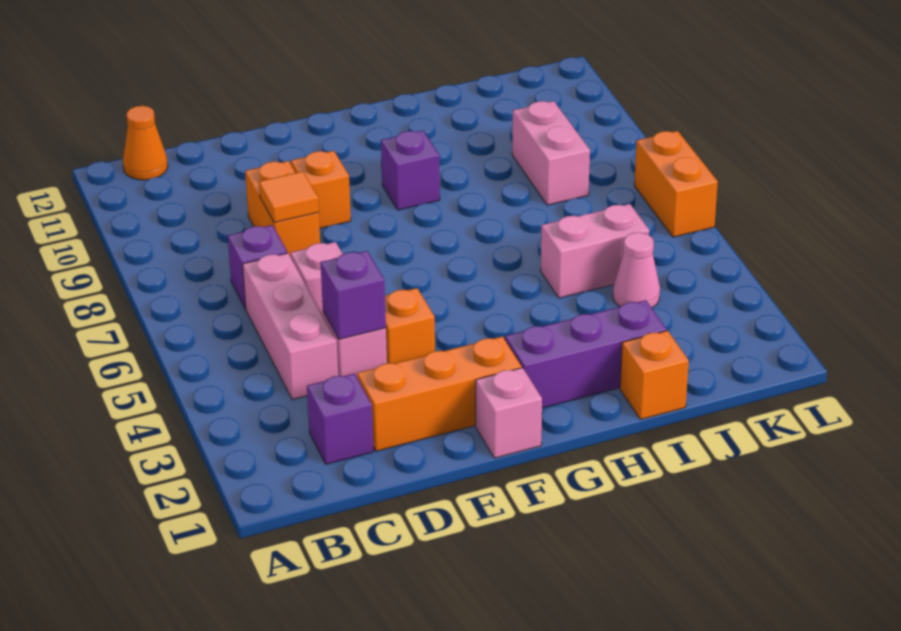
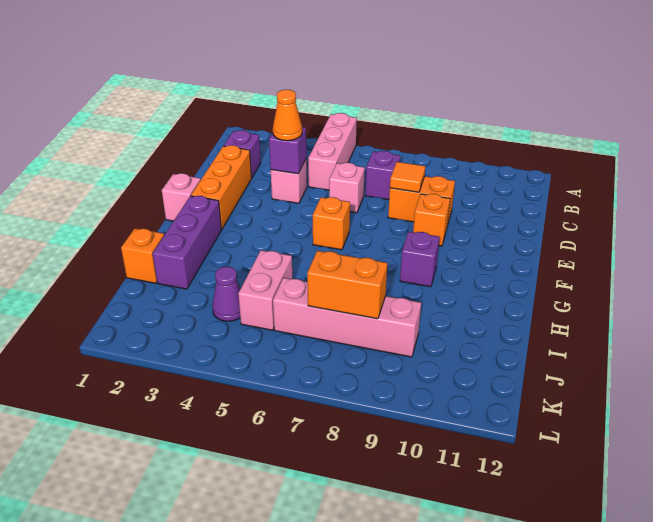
orange 1x1 cone [123,106,168,180] -> orange 1x1 cone moved to [273,90,302,141]
pink 1x3 brick [243,253,338,400] -> pink 1x3 brick turned to [308,113,357,190]
orange 1x1 brick [385,288,435,364] -> orange 1x1 brick moved to [313,197,350,250]
pink 1x1 cone [613,232,660,308] -> purple 1x1 cone [212,267,240,321]
pink 1x2 brick [512,101,590,205] -> pink 1x4 brick [273,278,421,357]
orange 1x2 brick [635,131,718,237] -> orange 1x2 brick moved to [307,251,387,319]

